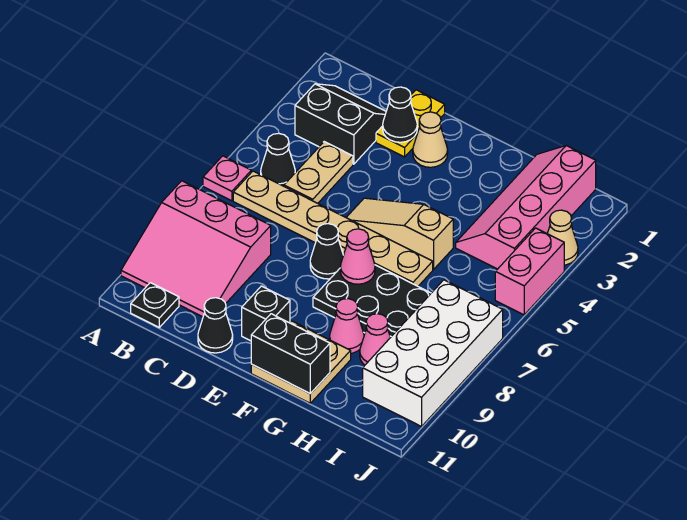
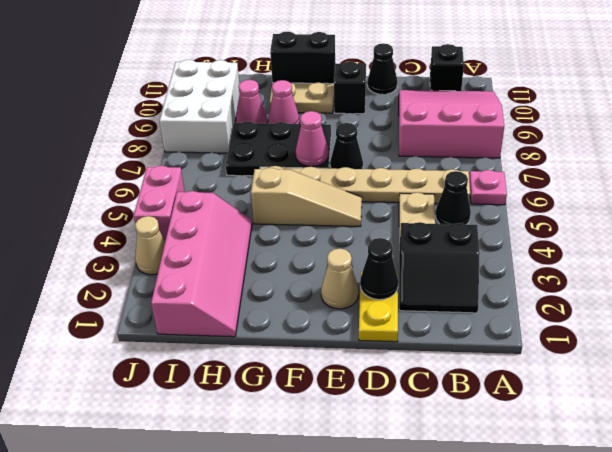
black 1x1 plate [131,283,179,327] -> black 1x1 brick [430,44,464,91]
white 2x4 brick [363,280,503,427] -> white 2x3 brick [160,60,240,153]

